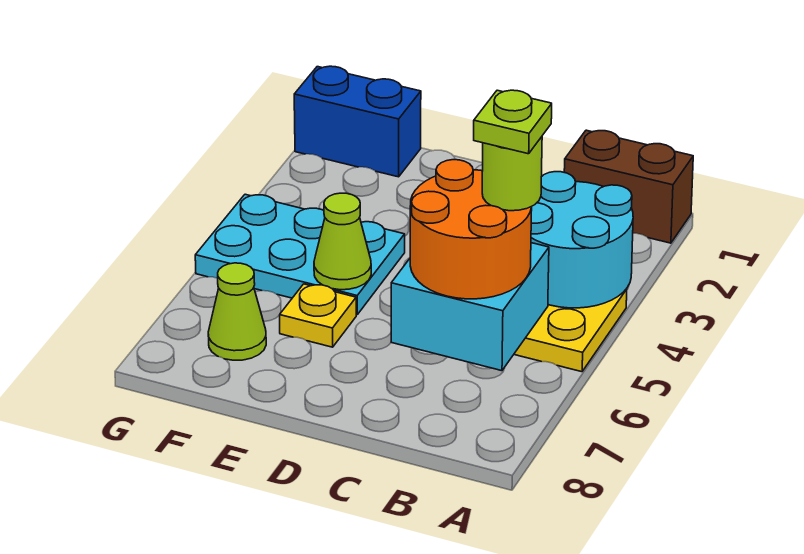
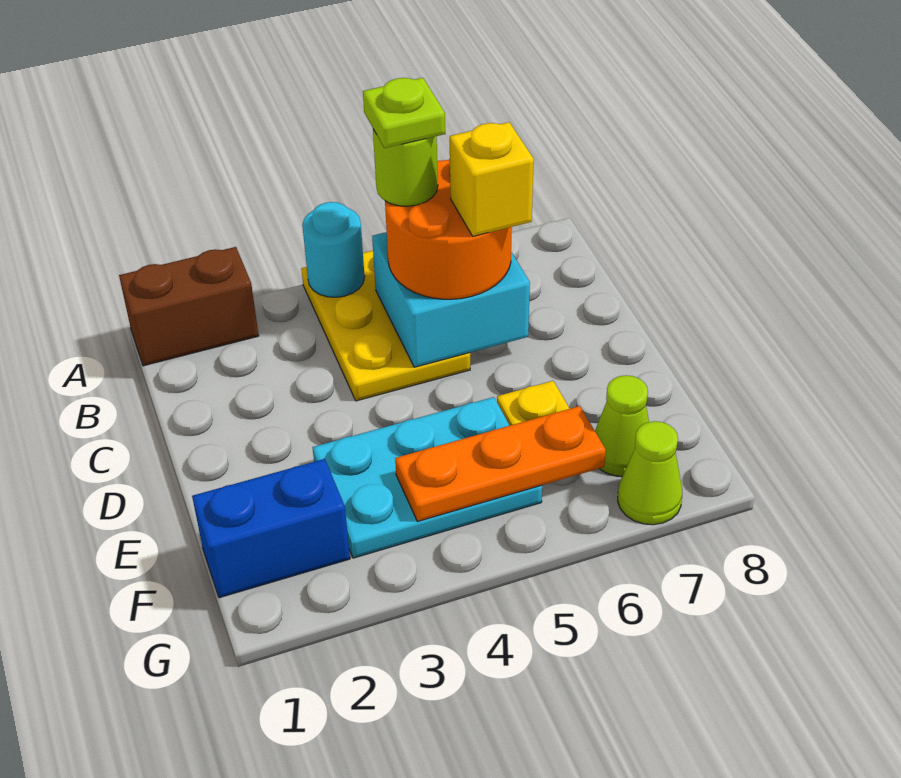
brown 1x2 brick [564,130,693,243] -> brown 1x2 brick turned to [119,247,259,366]
cyan 2x2 round brick [531,172,633,308] -> cyan 1x1 round brick [302,202,365,297]
none -> yellow 1x1 brick [450,122,534,236]
cyan 2x3 plate [195,194,405,315] -> cyan 2x3 plate turned to [312,397,542,558]
lime 1x1 cone [314,193,371,290] -> lime 1x1 cone moved to [618,421,682,525]
blue 1x2 brick [294,66,421,177] -> blue 1x2 brick turned to [192,459,350,598]
none -> orange 1x3 plate [395,406,606,521]

